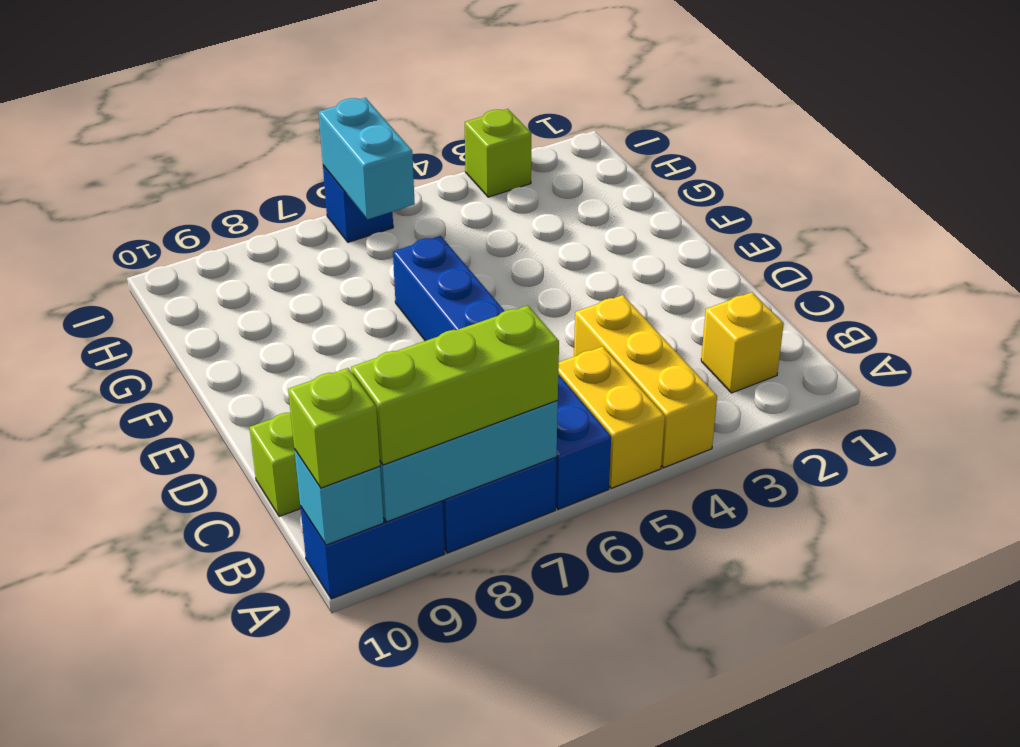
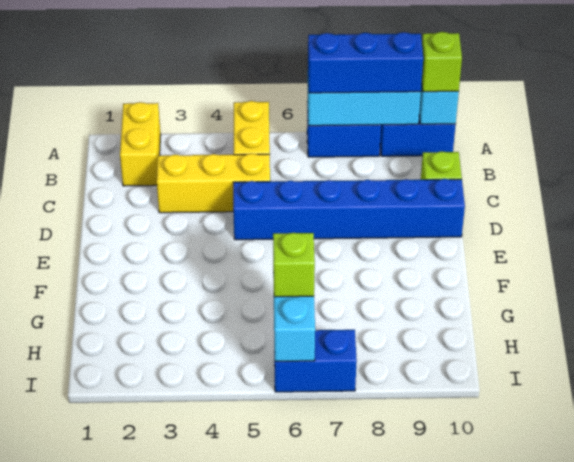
yellow 1x3 brick [574,295,717,468] -> yellow 1x3 brick turned to [157,154,270,213]
blue 1x6 brick [393,236,611,509] -> blue 1x6 brick turned to [233,179,465,240]
lime 1x3 brick [351,305,559,465] -> blue 1x3 brick [308,32,423,93]
yellow 1x1 brick [701,292,784,393] -> yellow 1x2 brick [120,102,161,186]
lime 1x1 brick [465,109,532,197] -> lime 1x1 brick moved to [273,233,315,297]
blue 1x1 brick [323,165,393,242] -> blue 1x2 brick [274,330,357,392]

